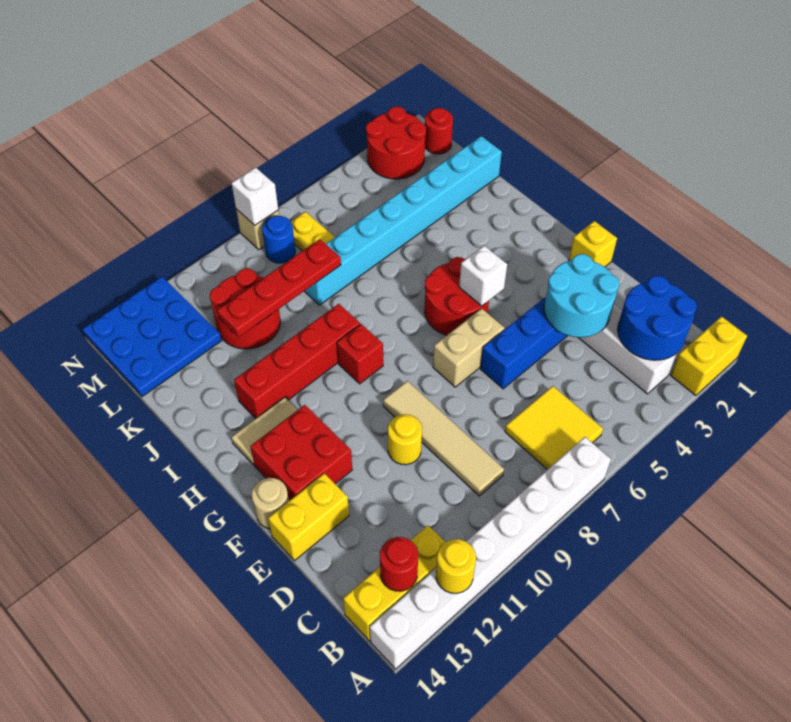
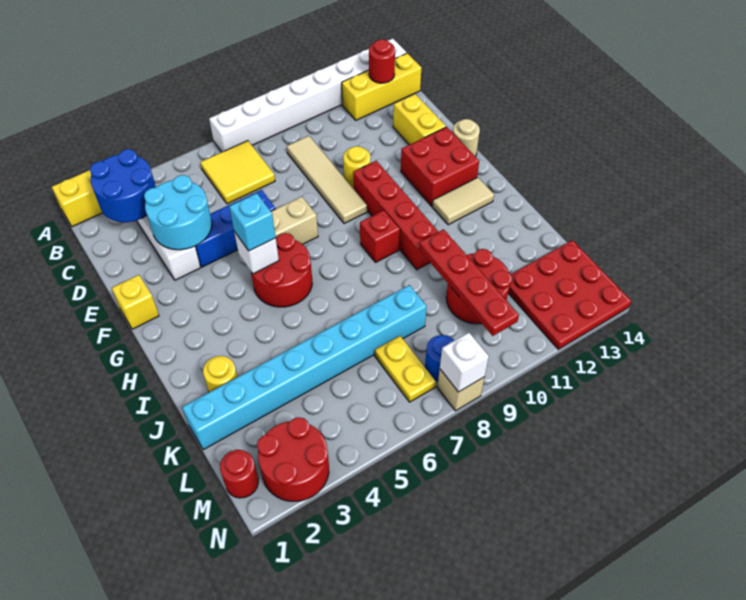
yellow 1x1 round brick [436,539,476,593] -> yellow 1x1 round brick moved to [203,356,237,392]
yellow 1x2 brick [268,473,349,561] -> yellow 1x2 brick turned to [393,94,446,145]
none -> cyan 1x1 brick [229,193,276,251]
red 1x4 brick [234,304,360,418] -> red 1x4 brick turned to [353,161,438,270]
red 1x4 plate [217,239,341,337] -> red 1x4 plate turned to [419,229,519,336]
blue 3x3 plate [83,277,222,397] -> red 3x3 plate [508,240,631,349]

